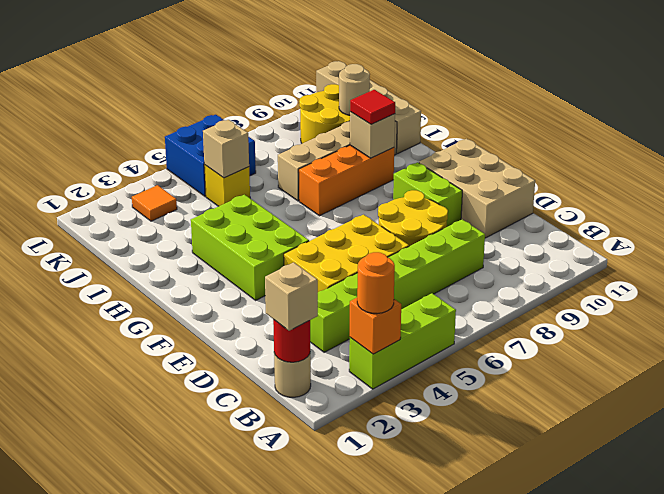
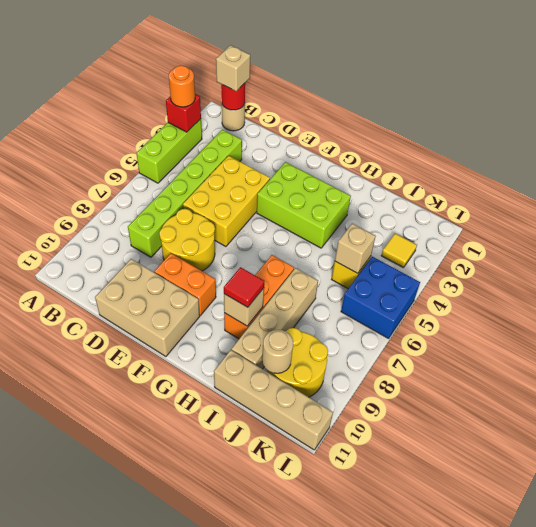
orange 1x1 brick [350,298,401,354] -> red 1x1 brick [166,94,201,132]
lime 1x2 brick [393,162,462,227] -> orange 1x2 brick [154,253,216,315]
orange 1x1 tile [132,185,177,221] -> yellow 1x1 tile [381,234,417,268]

